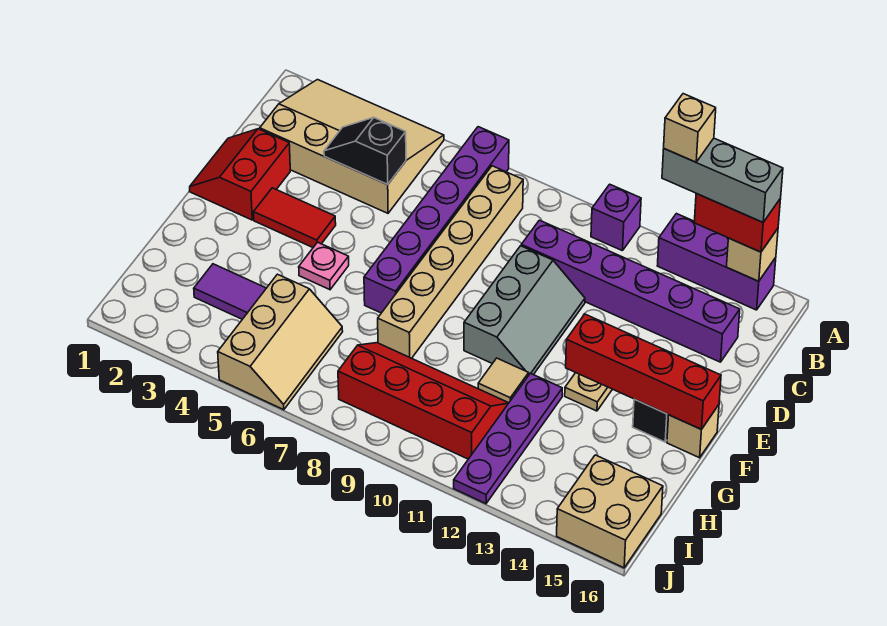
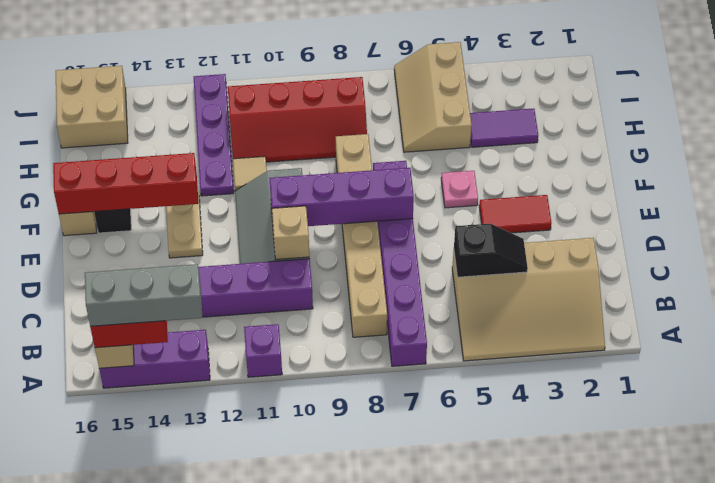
tan 1x1 brick [664,94,716,162] -> tan 1x1 brick moved to [272,206,309,259]
red 2x2 slope [190,129,290,220] -> none
none -> purple 1x4 brick [269,168,414,226]

